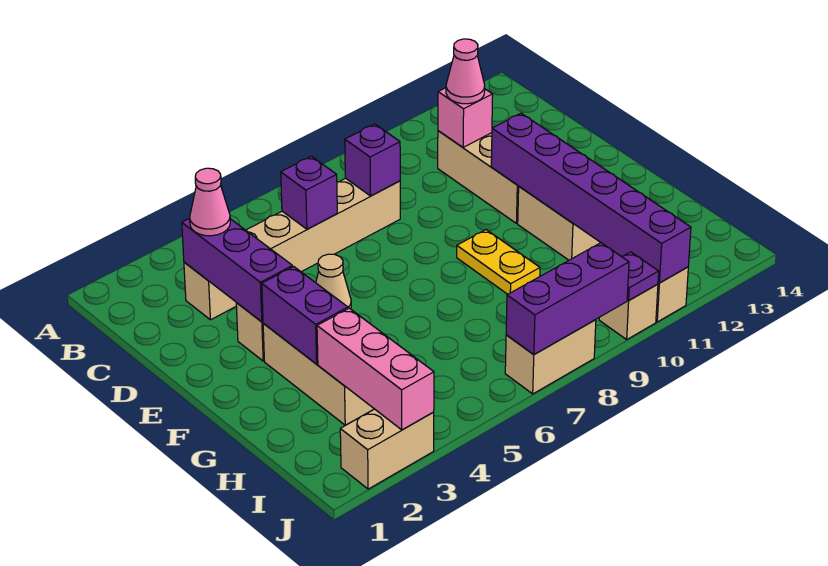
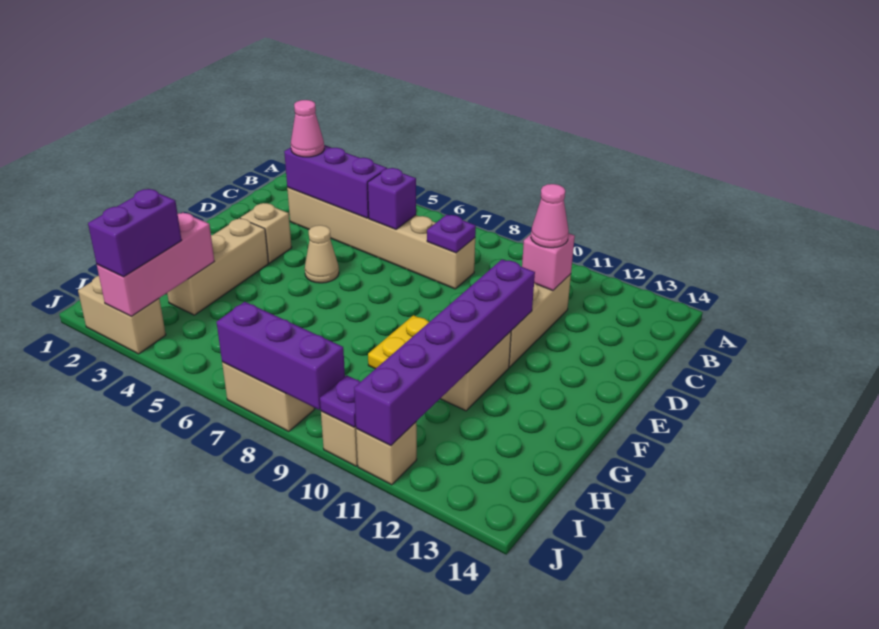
purple 1x3 brick [182,218,292,322] -> purple 1x3 brick turned to [284,145,387,218]
purple 1x1 brick [345,124,400,196] -> purple 1x1 plate [427,215,476,253]
purple 1x2 brick [262,267,348,364] -> purple 1x2 brick moved to [88,189,182,277]

